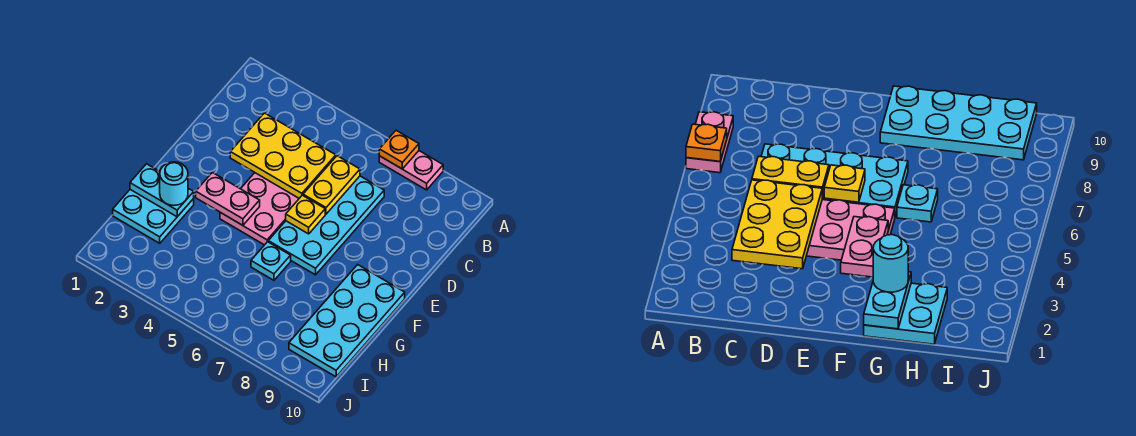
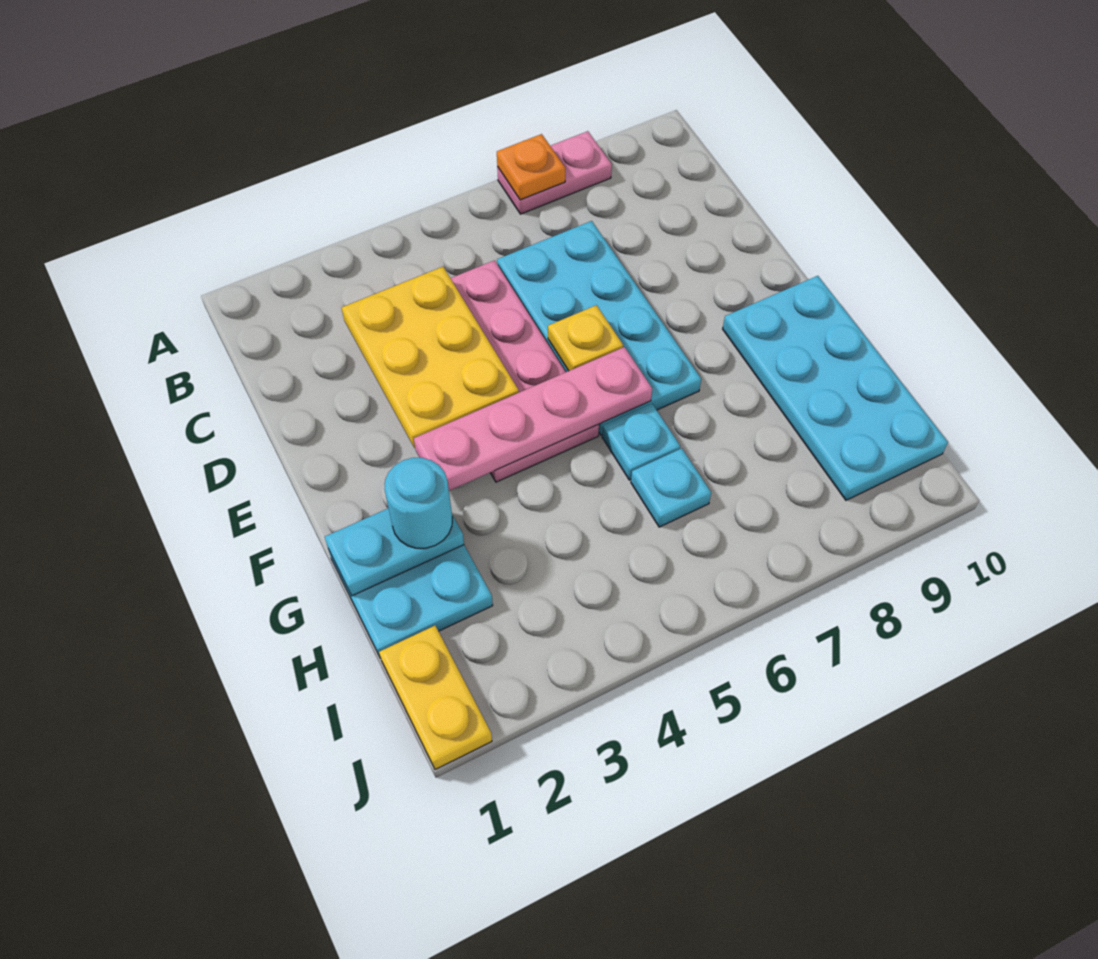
yellow 2x3 plate [230,113,336,198] -> yellow 2x3 plate turned to [342,267,519,448]
yellow 1x2 plate [303,156,360,214] -> yellow 1x2 plate moved to [379,626,492,770]
pink 1x2 plate [196,172,260,225] -> pink 1x4 plate [414,347,652,491]
none -> cyan 1x1 plate [631,448,711,527]

